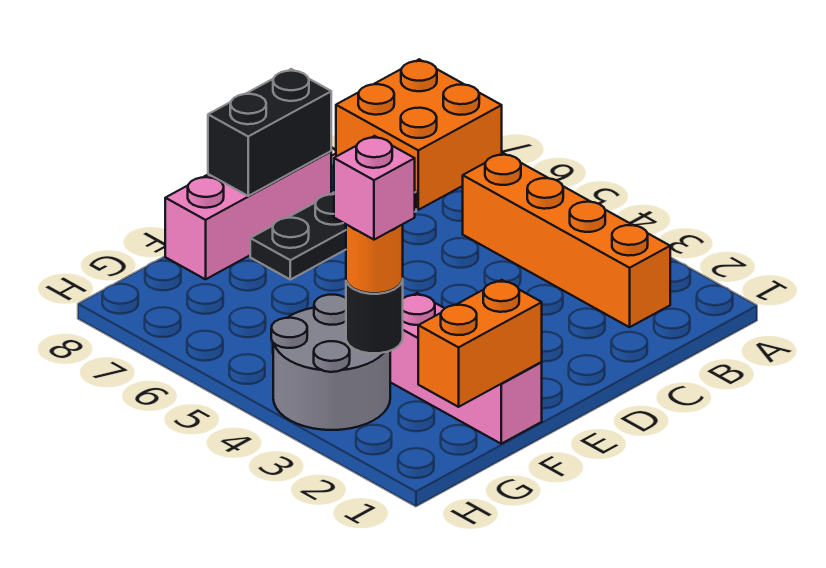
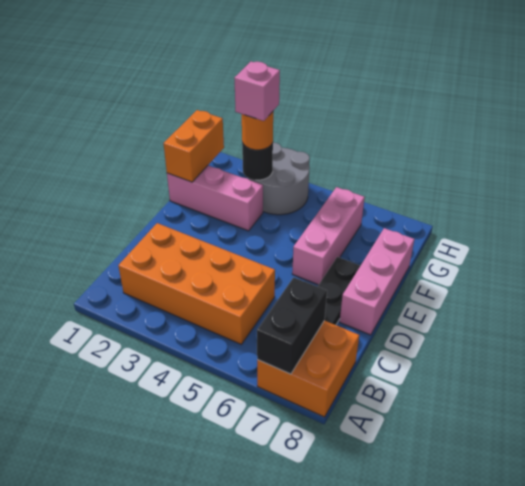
orange 1x4 brick [463,153,670,327] -> orange 2x4 brick [118,223,275,344]
black 1x2 brick [208,69,331,196] -> black 1x2 brick moved to [257,277,327,374]
none -> pink 1x3 brick [292,187,365,285]

